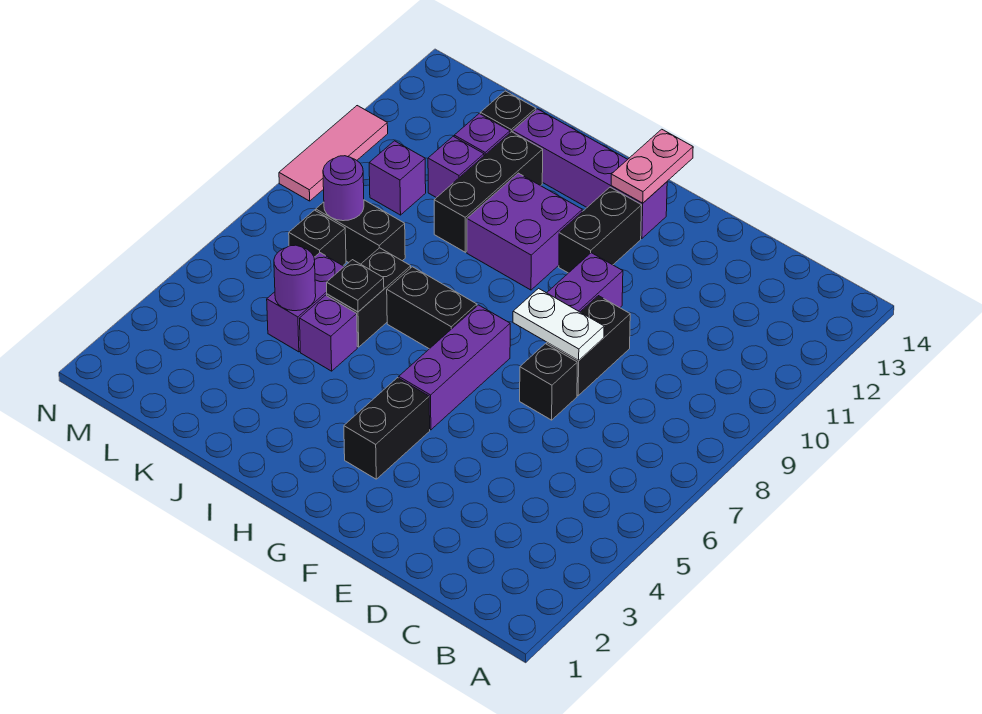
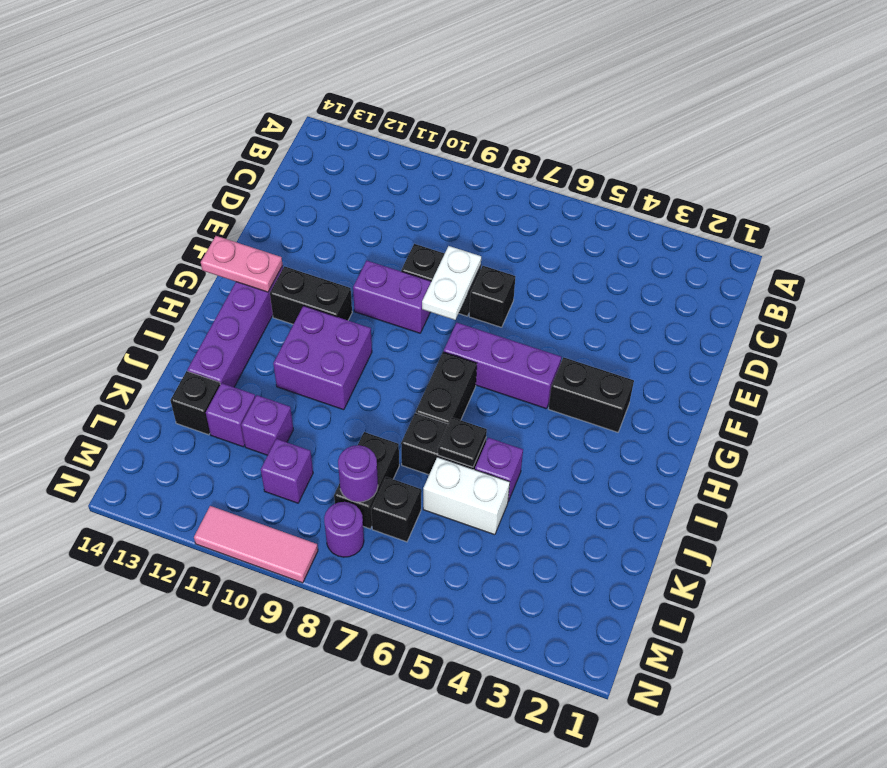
black 1x3 brick [434,132,543,252] -> none
purple 1x2 brick [267,253,344,352] -> white 1x2 brick [423,457,510,535]
purple 1x1 round brick [274,245,316,311] -> purple 1x1 round brick moved to [324,502,364,557]

